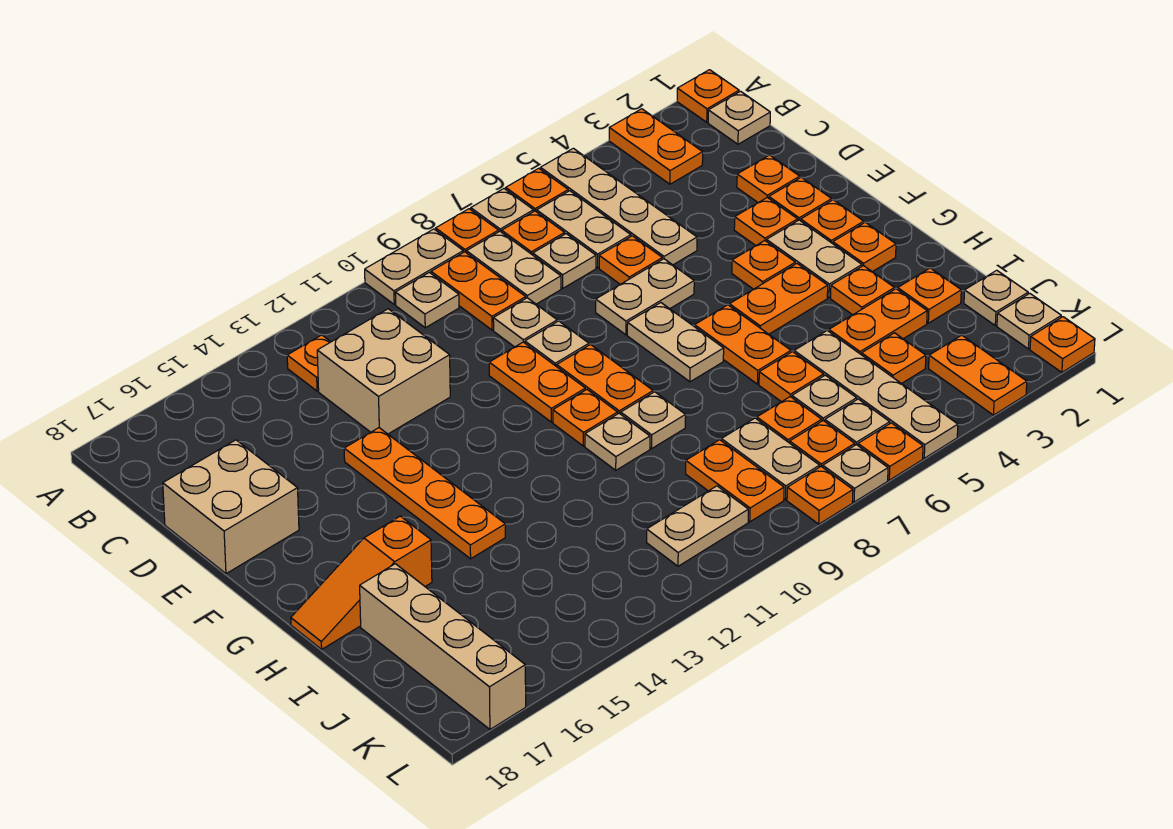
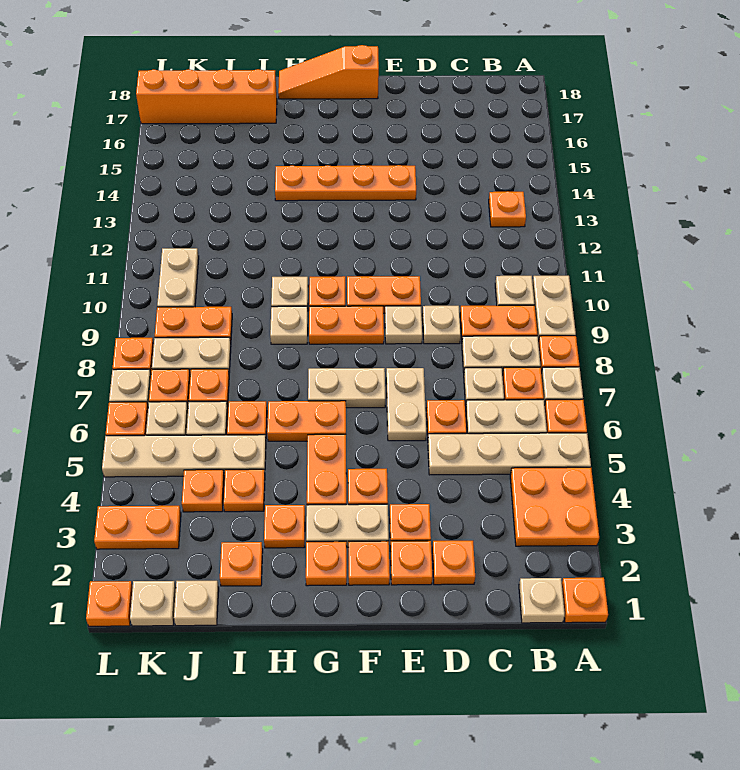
orange 1x2 plate [609,109,703,184] -> orange 2x2 plate [510,467,599,546]
tan 2x2 brick [317,309,450,434] -> none
tan 2x2 brick [163,440,299,574] -> none
orange 1x3 slope [291,516,432,649] -> orange 1x3 slope turned to [278,45,379,99]
orange 1x2 plate [829,289,927,355] -> orange 1x1 plate [223,469,265,512]
tan 1x4 brick [360,564,526,729] -> orange 1x4 brick [136,69,277,124]

